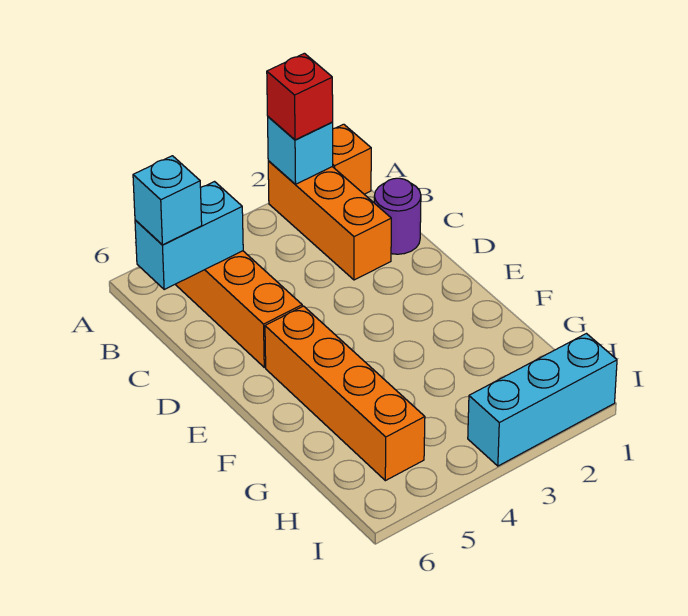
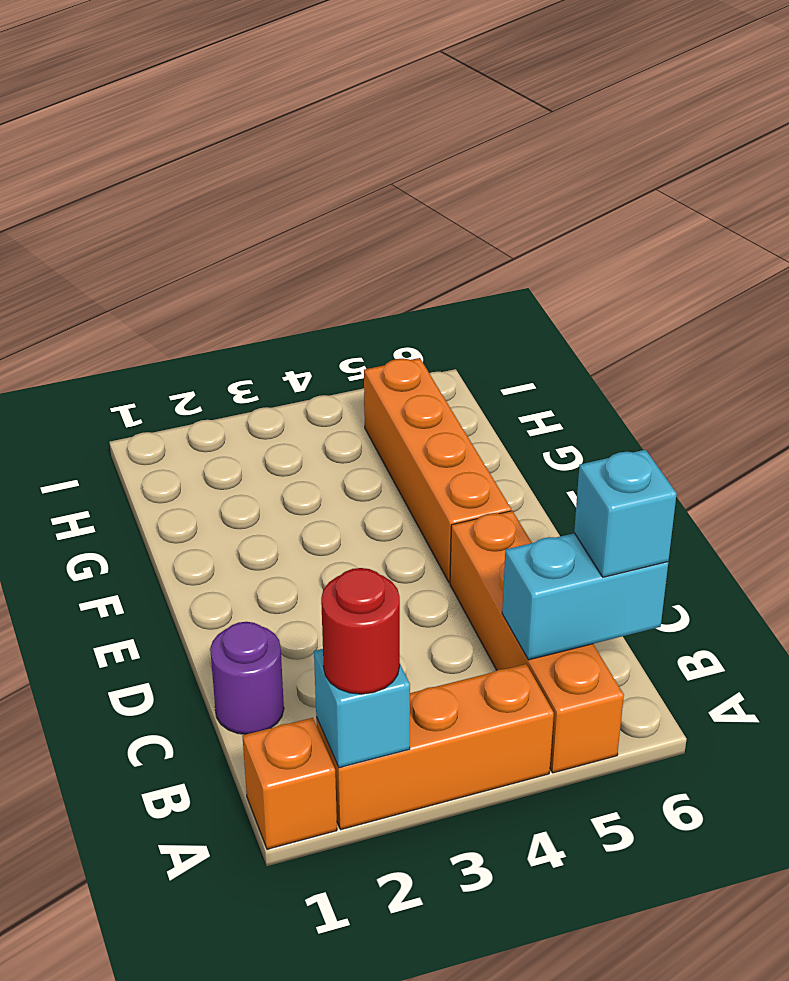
orange 1x3 brick [268,161,391,280] -> orange 1x3 brick turned to [316,664,554,830]
red 1x1 brick [267,53,333,140] -> red 1x1 round brick [321,568,400,694]
cyan 1x3 brick [468,334,617,466] -> none

